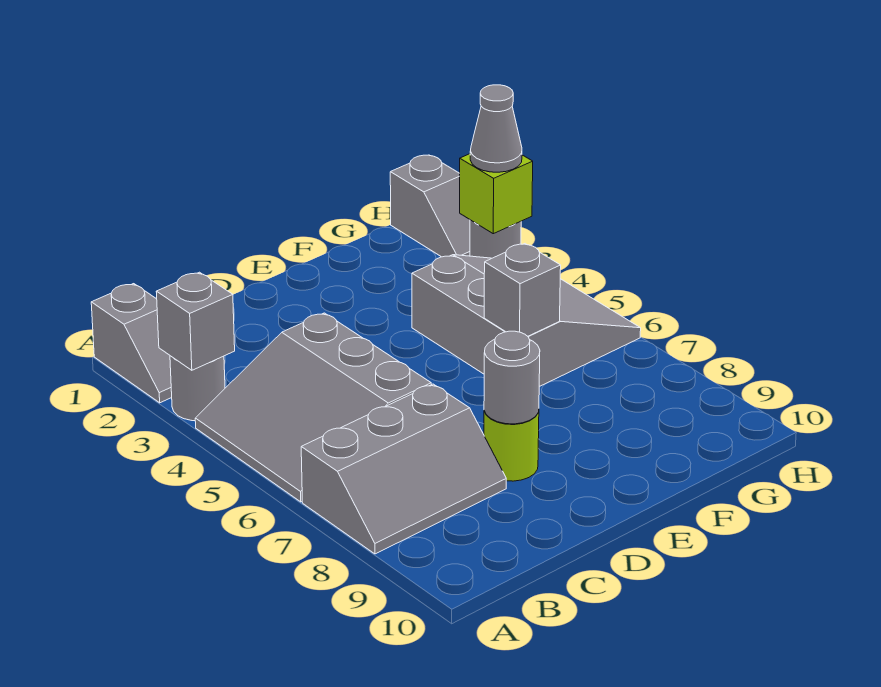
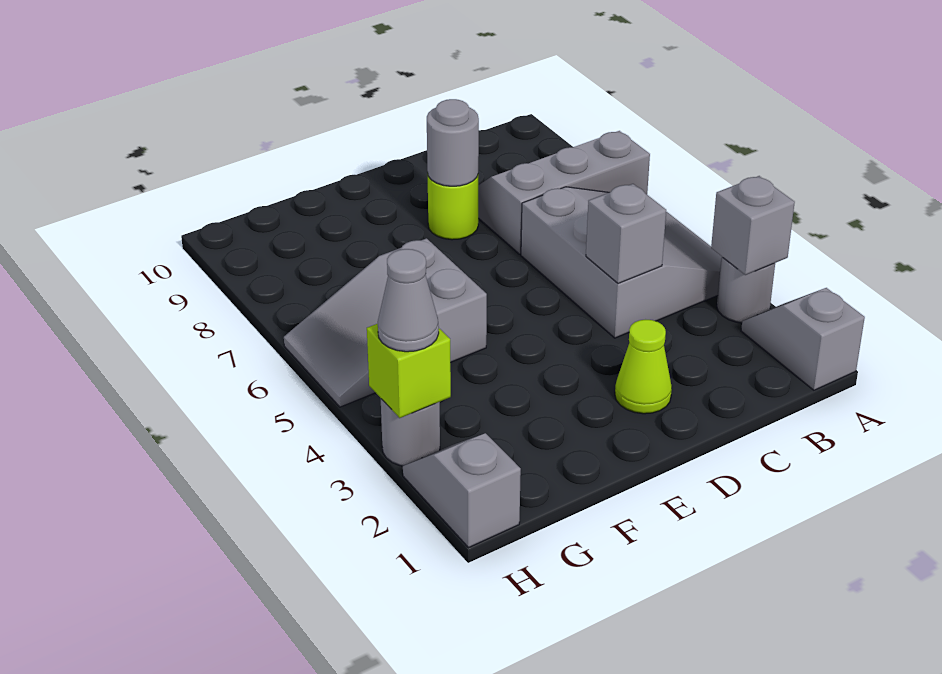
none -> lime 1x1 cone [615,320,672,414]
grey 3x3 slope [412,255,641,387] -> grey 2x3 slope [284,238,487,407]
grey 1x1 brick [484,244,561,336] -> grey 1x1 brick moved to [586,184,666,284]

